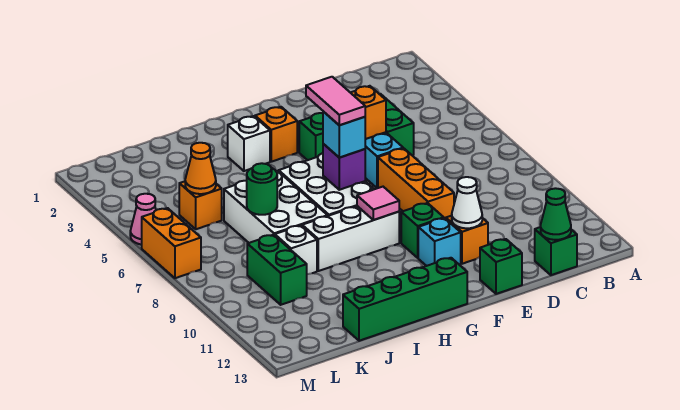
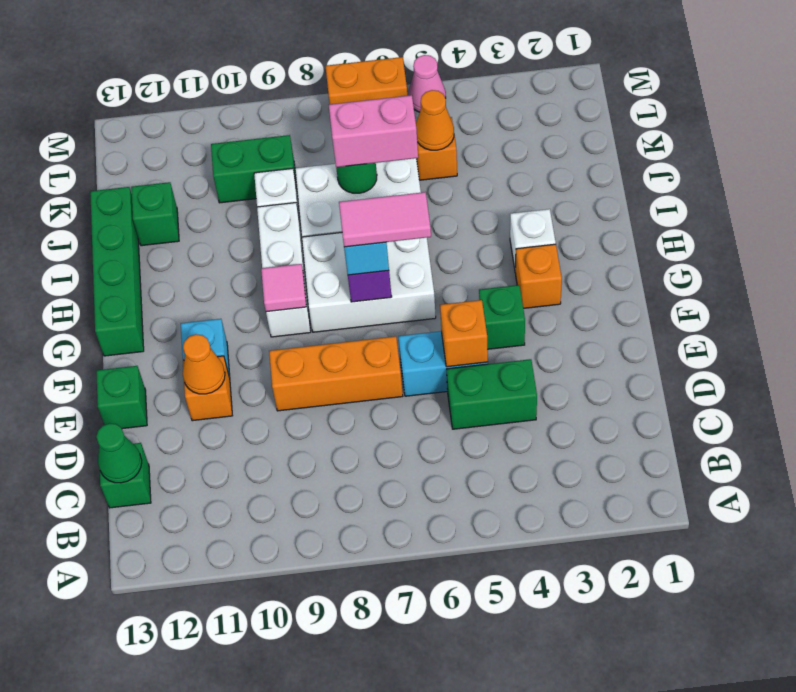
white 1x1 cone [452,177,482,228] -> orange 1x1 cone [183,334,225,394]
green 1x1 brick [401,203,444,258] -> green 1x1 brick moved to [131,182,179,246]
none -> pink 1x2 brick [329,95,418,167]

